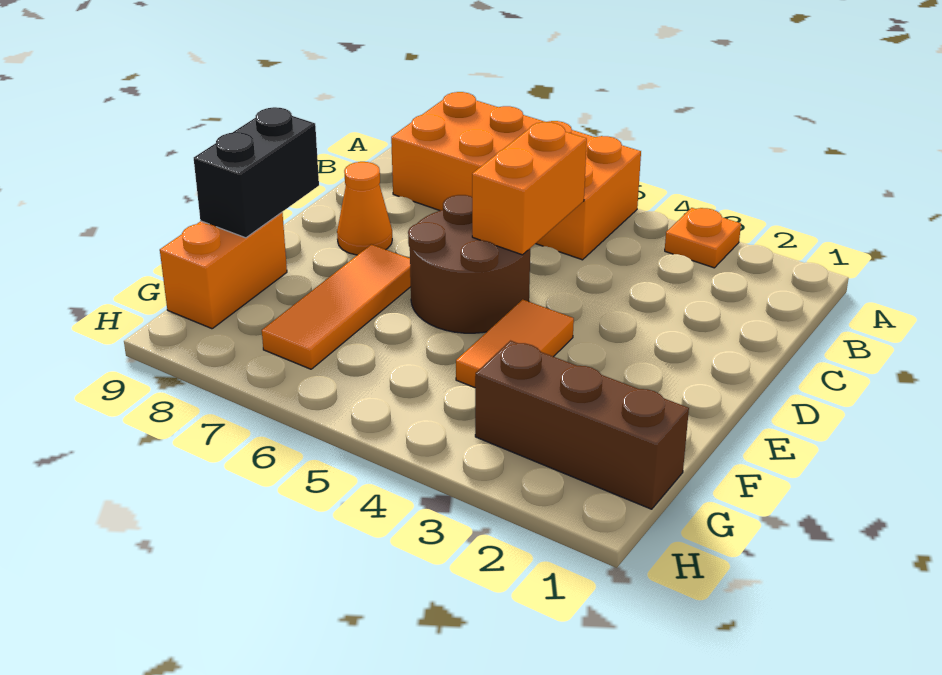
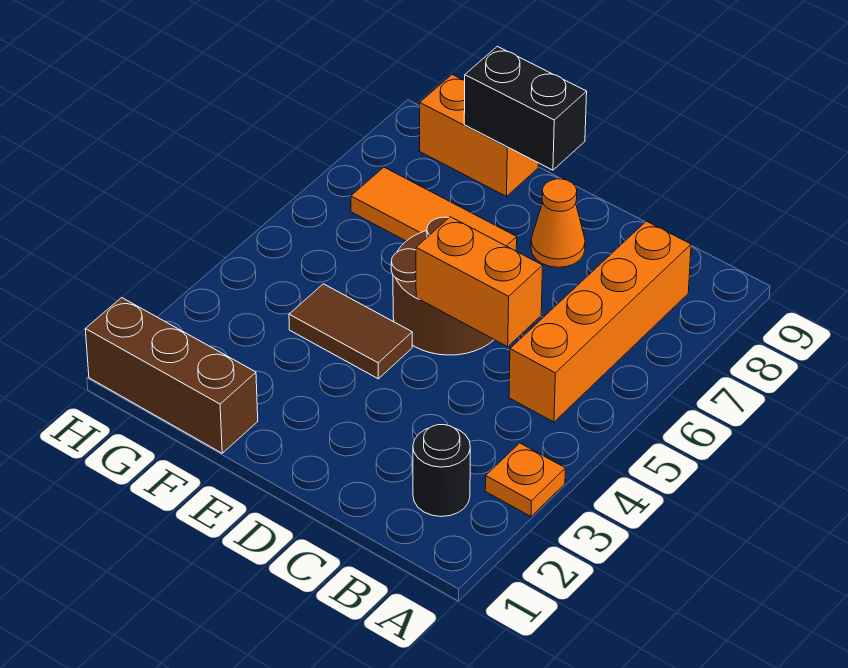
orange 2x4 brick [391,92,641,260] -> orange 1x4 brick [509,221,691,422]
none -> black 1x1 round brick [413,425,470,516]
orange 1x2 tile [456,299,574,388] -> brown 1x2 tile [289,284,412,379]
brown 1x3 brick [475,341,689,509] -> brown 1x3 brick turned to [85,298,258,453]

